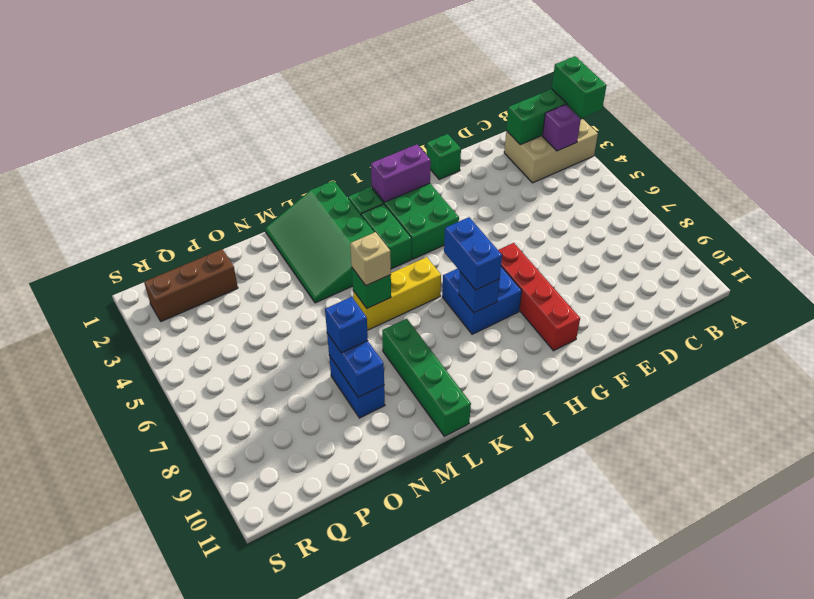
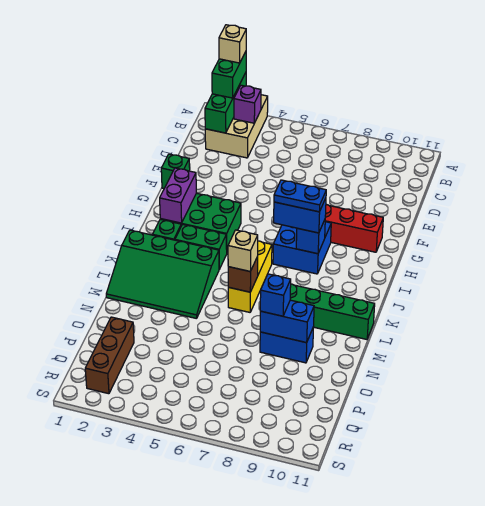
green 1x2 brick [552,56,607,118] -> green 1x2 brick turned to [212,52,246,98]
none -> tan 1x1 brick [219,25,246,63]
none -> blue 1x2 plate [274,180,326,212]
green 1x1 brick [352,268,391,308] -> brown 1x1 brick [228,257,258,292]

